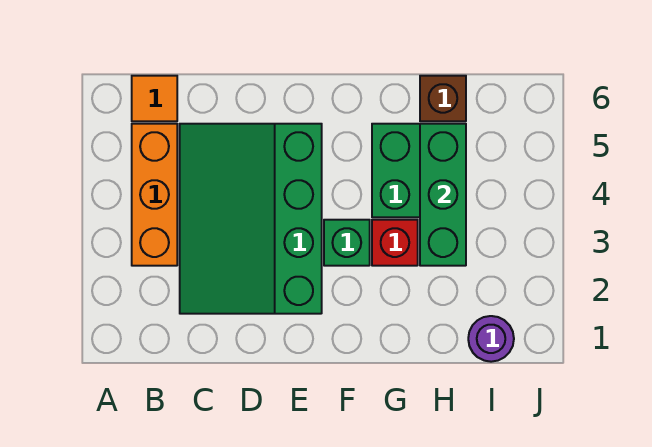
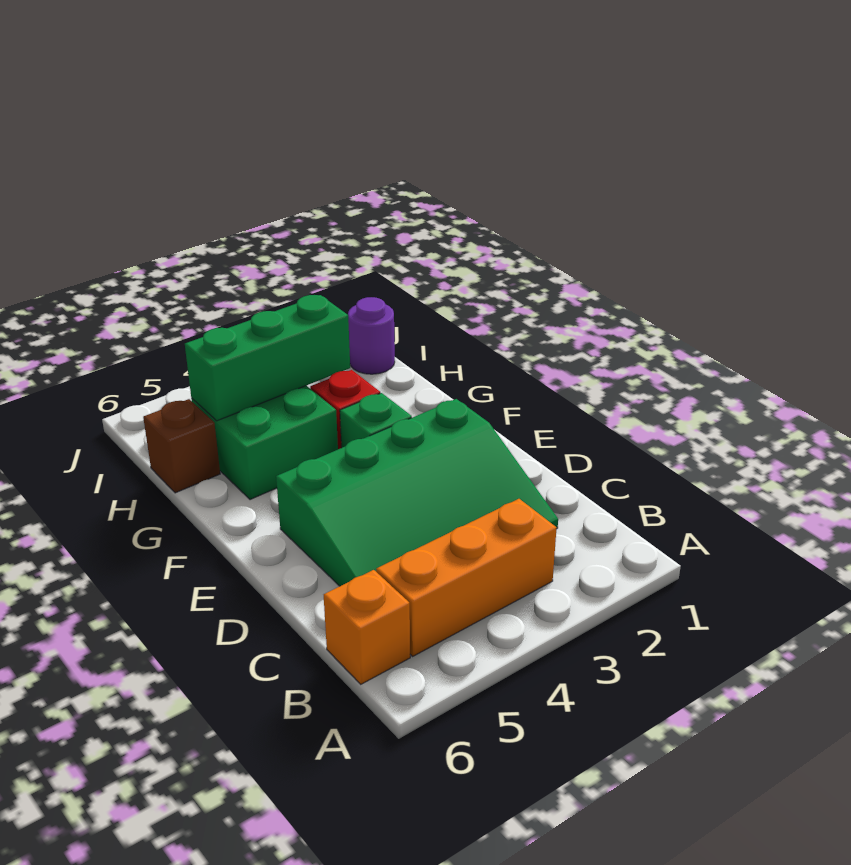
orange 1x1 tile [132,76,177,121] -> orange 1x1 brick [324,570,410,684]

